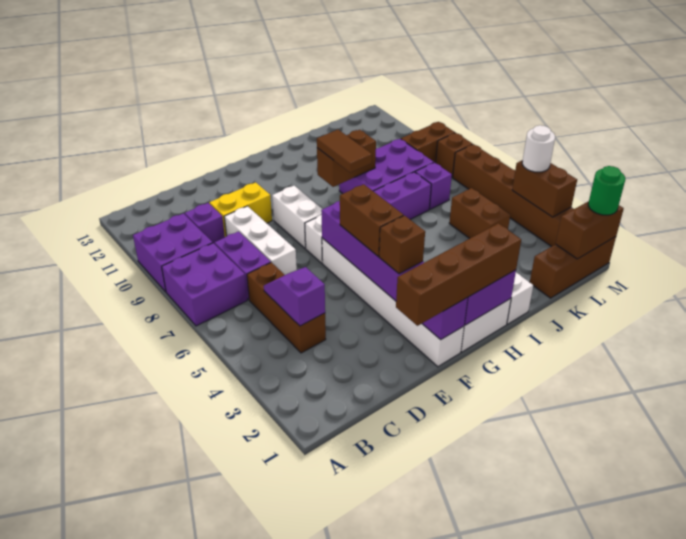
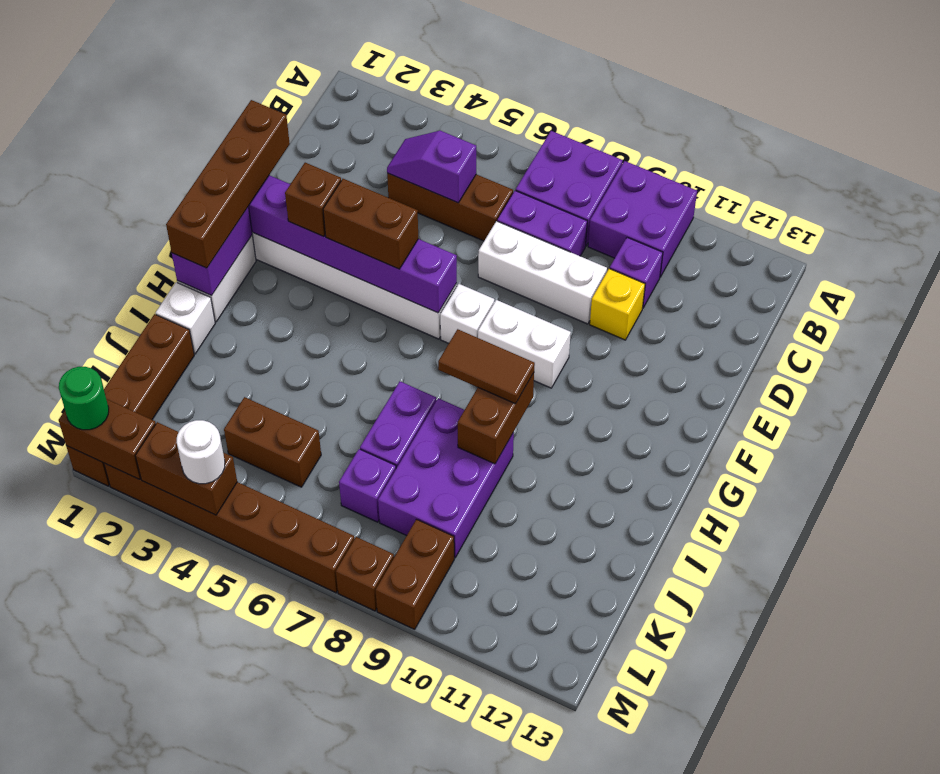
purple 1x2 slope [264,267,325,326] -> purple 1x2 slope turned to [387,131,476,203]
yellow 1x2 brick [209,182,272,237] -> yellow 1x1 brick [590,269,645,340]
brown 1x3 brick [530,237,616,298] -> brown 1x4 brick [66,314,194,486]
brown 1x2 brick [556,201,624,259] -> brown 1x2 brick turned to [59,399,156,479]

